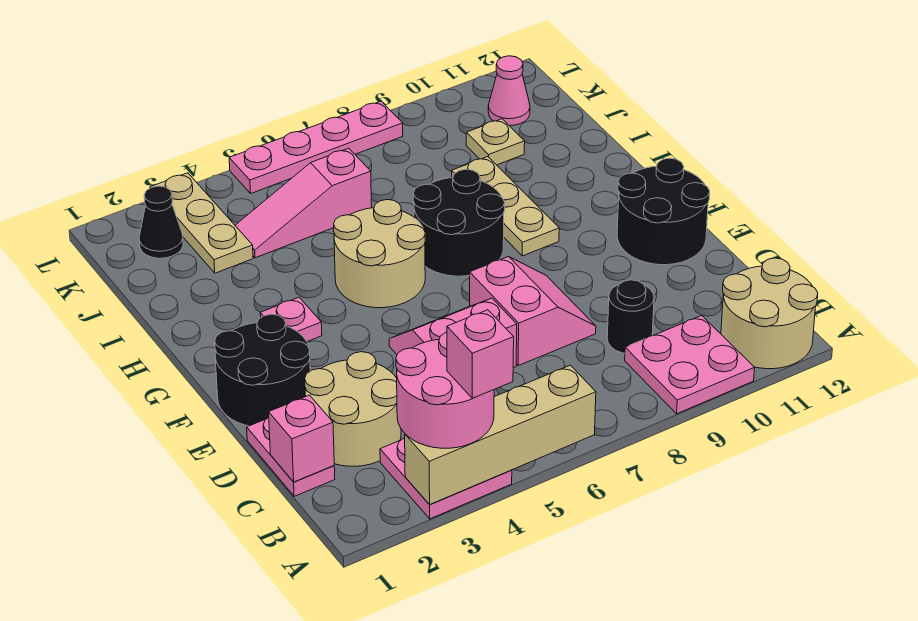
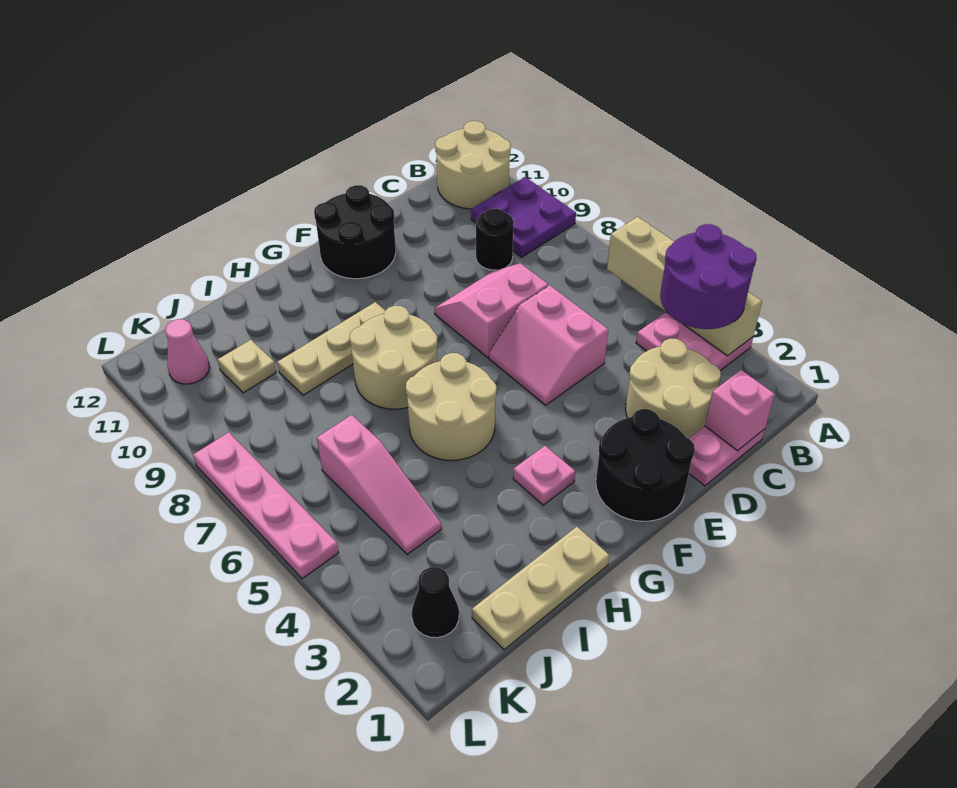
pink 2x2 round brick [396,332,494,448] -> purple 2x2 round brick [660,224,756,329]
pink 1x1 brick [447,310,514,398] -> none
pink 2x2 plate [625,315,755,414] -> purple 2x2 plate [471,177,576,257]
black 2x2 round brick [413,169,505,276] -> tan 2x2 round brick [350,306,438,409]
tan 1x3 plate [150,173,253,273] -> tan 1x3 plate moved to [472,527,609,650]

